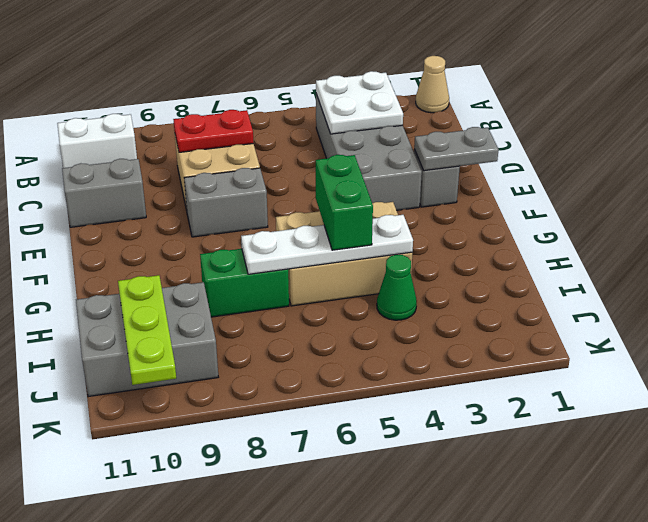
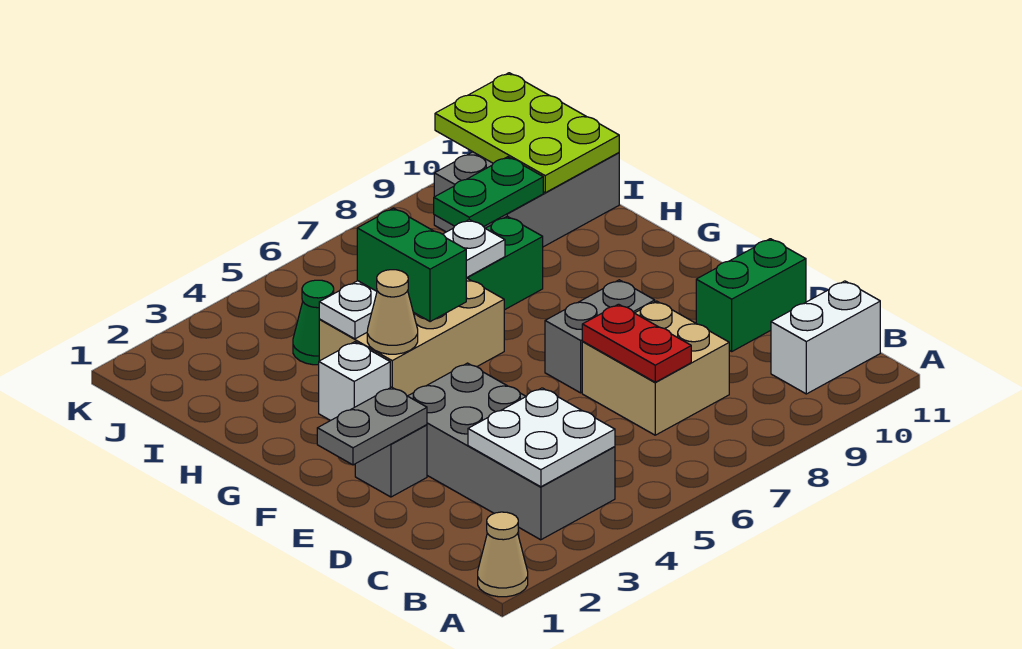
red 1x2 plate [173,110,254,152] -> red 1x2 plate turned to [582,304,691,382]
grey 1x2 brick [62,159,146,227] -> green 1x2 brick [696,239,806,351]
none -> white 1x1 brick [319,342,390,421]
none -> tan 1x1 cone [367,270,418,354]
none -> green 1x2 plate [434,157,543,227]
lime 1x3 plate [118,275,176,385] -> lime 2x3 plate [435,73,619,193]

